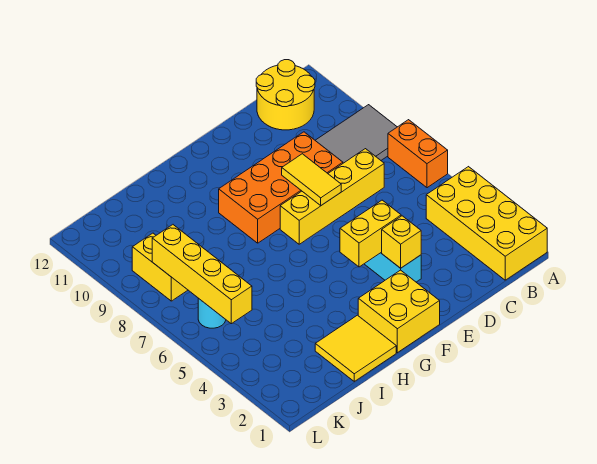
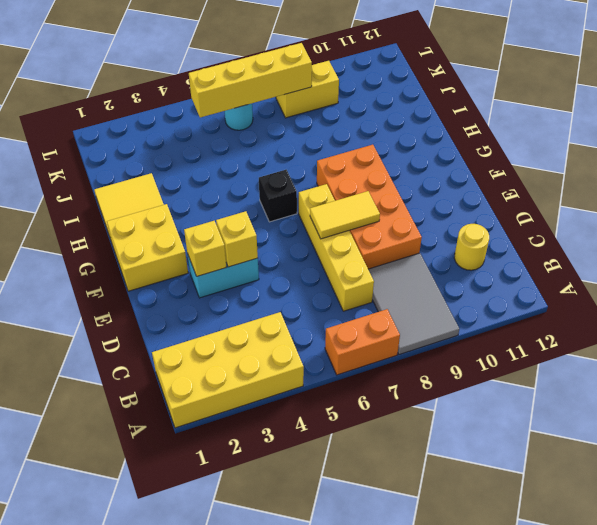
yellow 2x2 round brick [256,60,315,130] -> yellow 1x1 round brick [454,224,489,270]
yellow 1x2 brick [340,200,401,267] -> yellow 1x1 brick [216,211,258,267]
none -> black 1x1 brick [259,170,297,222]

